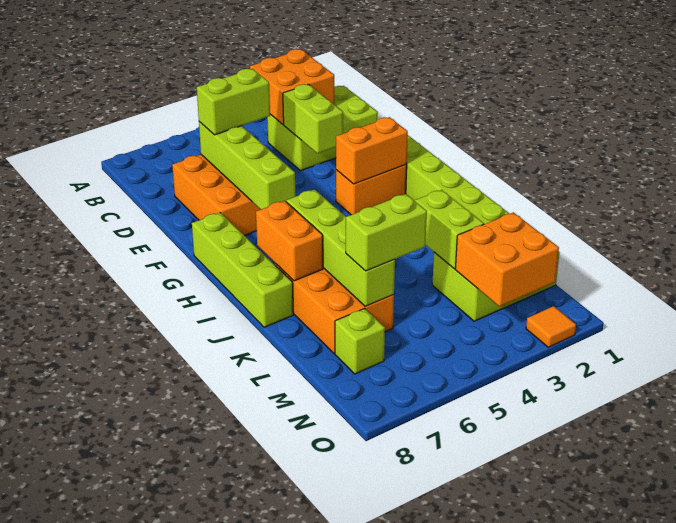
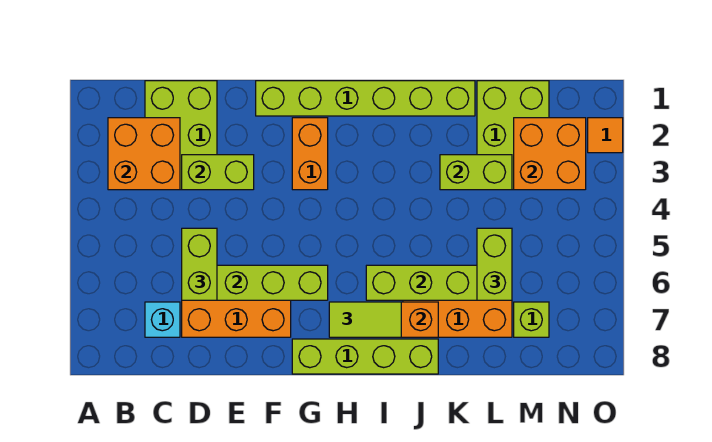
none -> cyan 1x1 brick [145,302,180,337]
orange 1x2 brick [336,117,408,184] -> none
none -> lime 1x2 tile [329,302,401,337]

